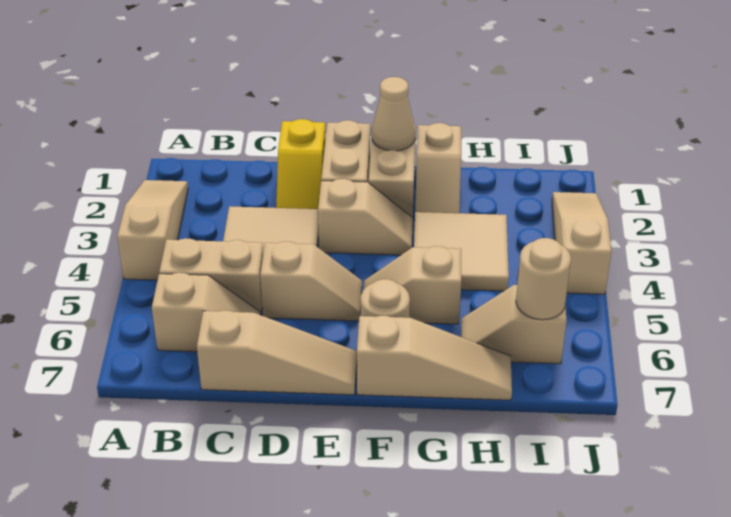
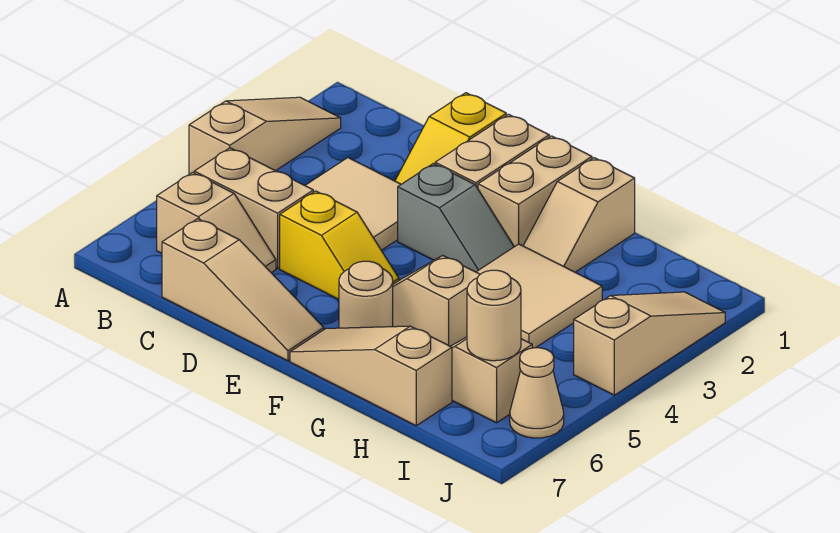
tan 1x2 slope [260,242,362,321] -> yellow 1x2 slope [280,191,399,299]
tan 1x2 slope [318,179,413,255] -> grey 1x2 slope [398,164,514,272]
tan 1x1 cone [372,77,415,151] -> tan 1x1 cone moved to [510,348,564,438]
tan 1x3 slope [357,316,512,400] -> tan 1x3 slope turned to [290,326,452,426]

